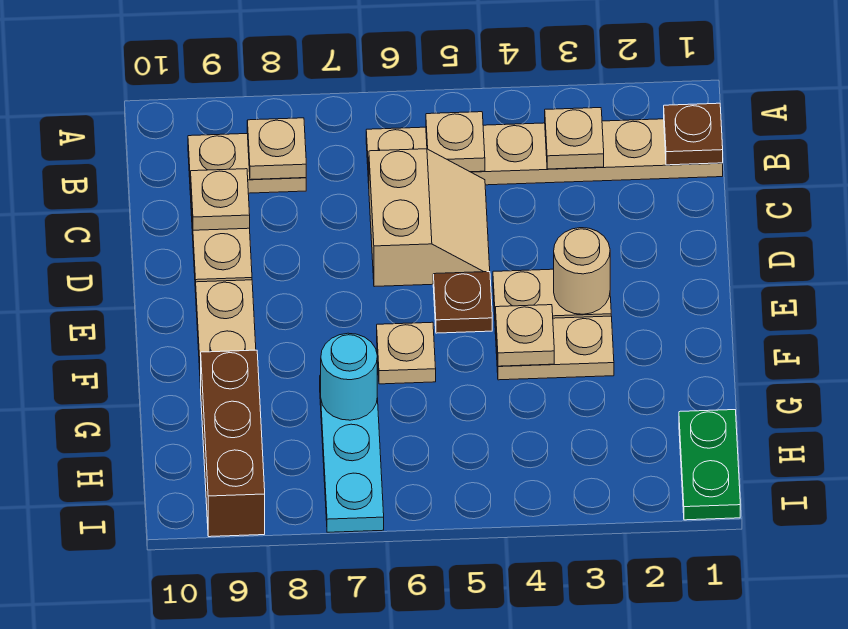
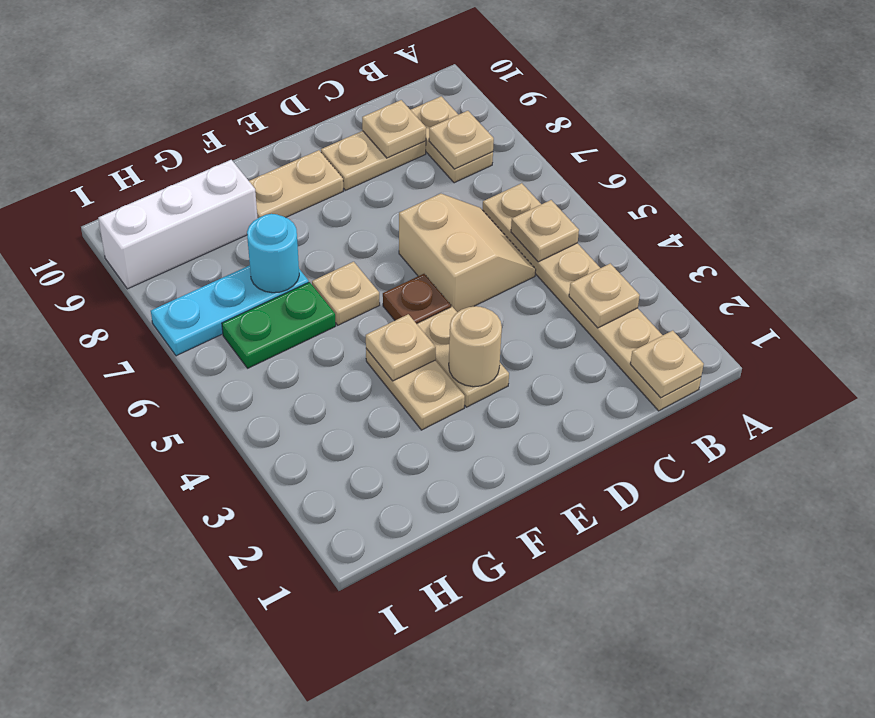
brown 1x1 plate [664,103,723,165] -> tan 1x1 plate [630,331,704,398]
tan 2x2 slope [369,149,490,287] -> tan 2x2 slope turned to [399,194,536,312]
brown 1x3 brick [201,350,265,537] -> white 1x3 brick [98,160,258,289]
green 1x2 plate [679,410,740,520] -> green 1x2 plate moved to [222,282,336,368]

